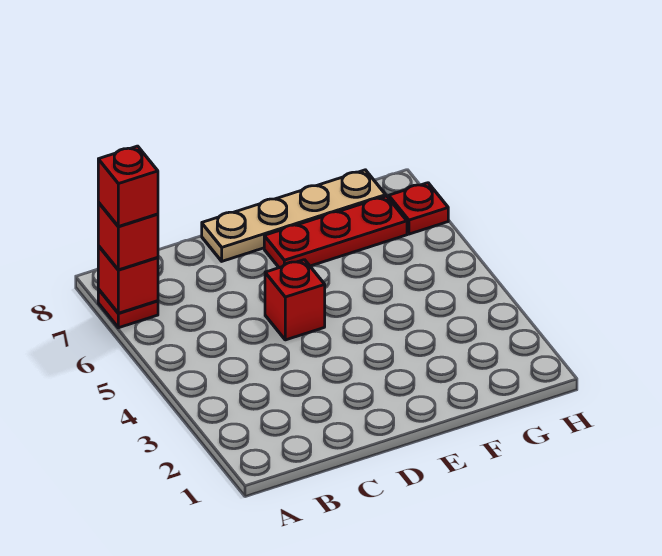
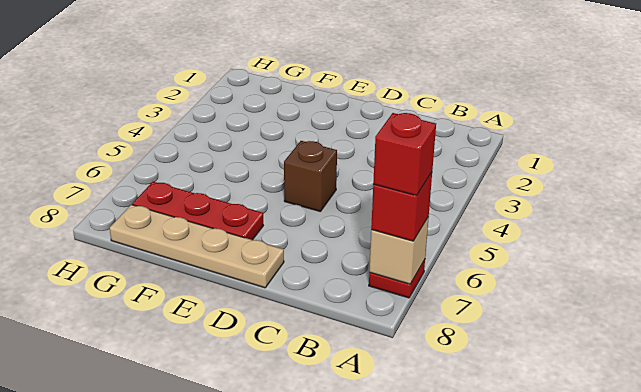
red 1x1 brick [98,246,158,313] -> tan 1x1 brick [369,217,429,284]
red 1x1 brick [265,260,325,340] -> brown 1x1 brick [284,141,337,212]
red 1x1 plate [389,183,448,234] -> none

